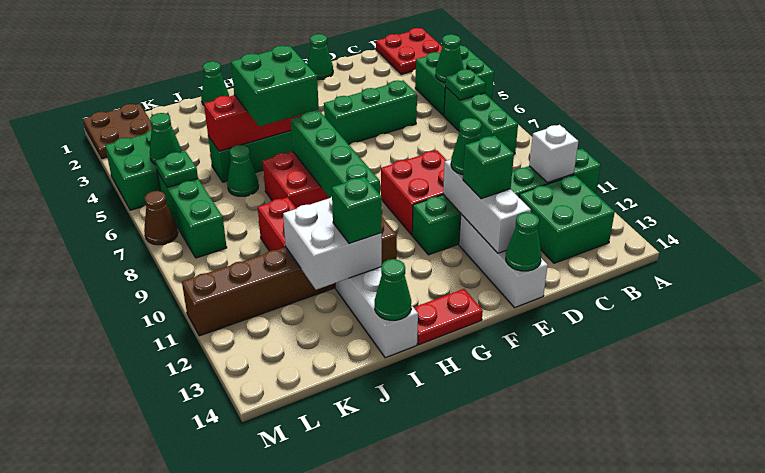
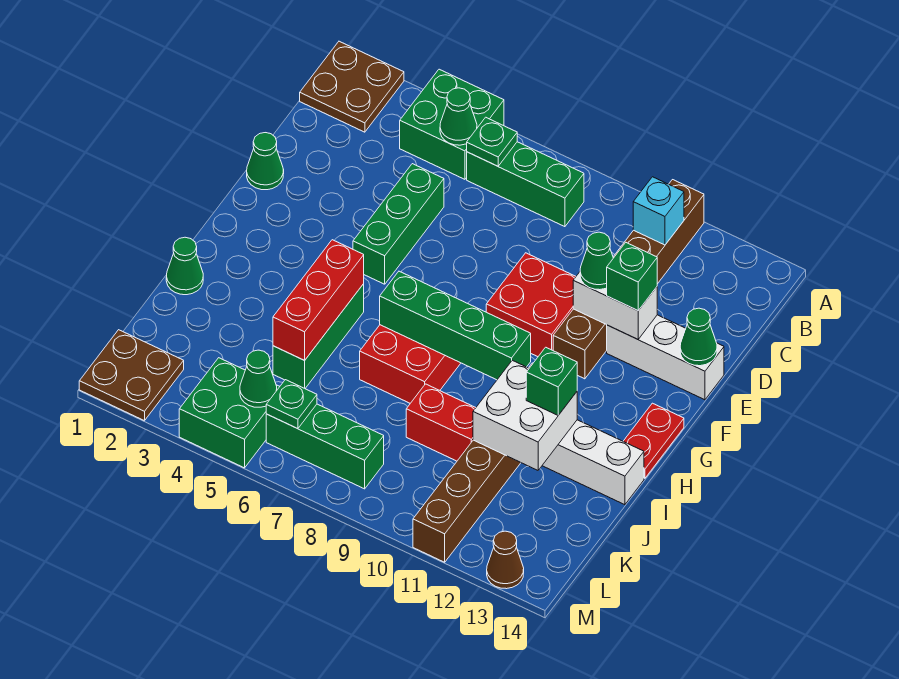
red 2x2 plate [376,28,442,74] -> brown 2x2 plate [300,41,404,132]
green 1x6 brick [412,149,601,255] -> brown 1x6 brick [553,180,704,379]
white 1x1 brick [529,125,578,183] -> cyan 1x1 brick [633,177,684,245]
green 2x2 brick [519,175,615,263] -> none
white 1x3 brick [443,160,531,253] -> white 1x2 brick [573,272,657,339]
green 2x2 brick [231,46,319,126] -> none
green 1x1 cone [375,259,411,320] -> none
green 1x1 cone [227,145,259,196] -> none
brown 1x1 cone [144,191,178,245] -> brown 1x1 cone moved to [487,531,524,589]

